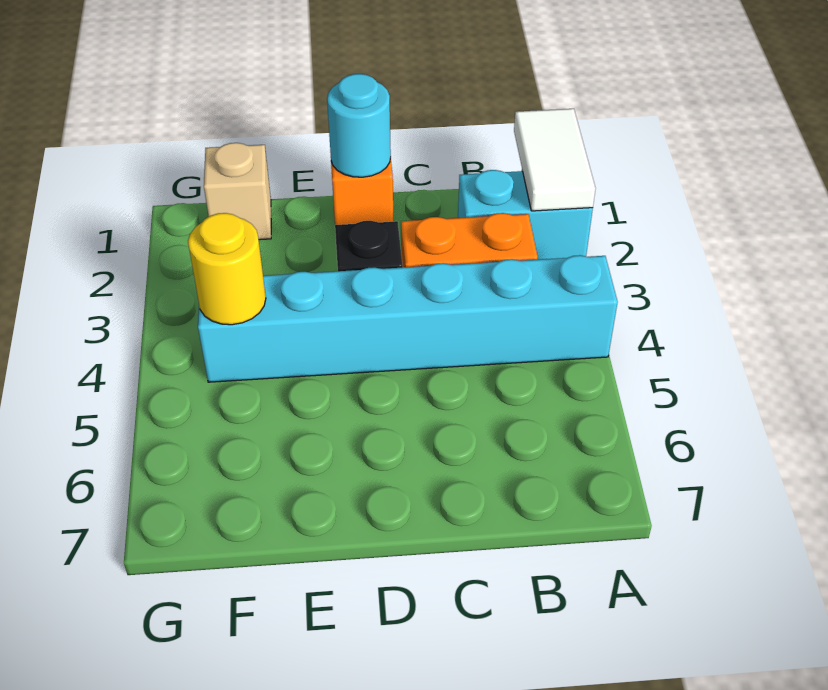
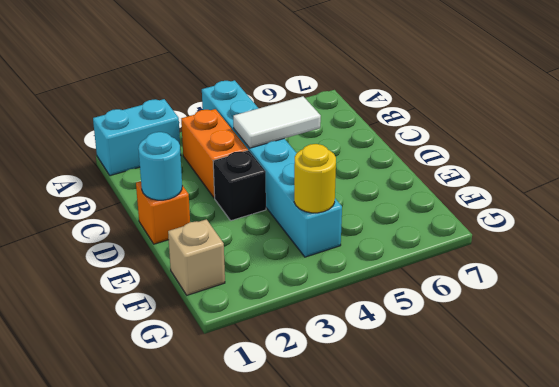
white 1x2 tile [514,109,596,211] -> white 1x2 tile moved to [233,96,321,148]
cyan 1x2 brick [458,170,593,260] -> cyan 1x2 brick turned to [93,99,181,176]

